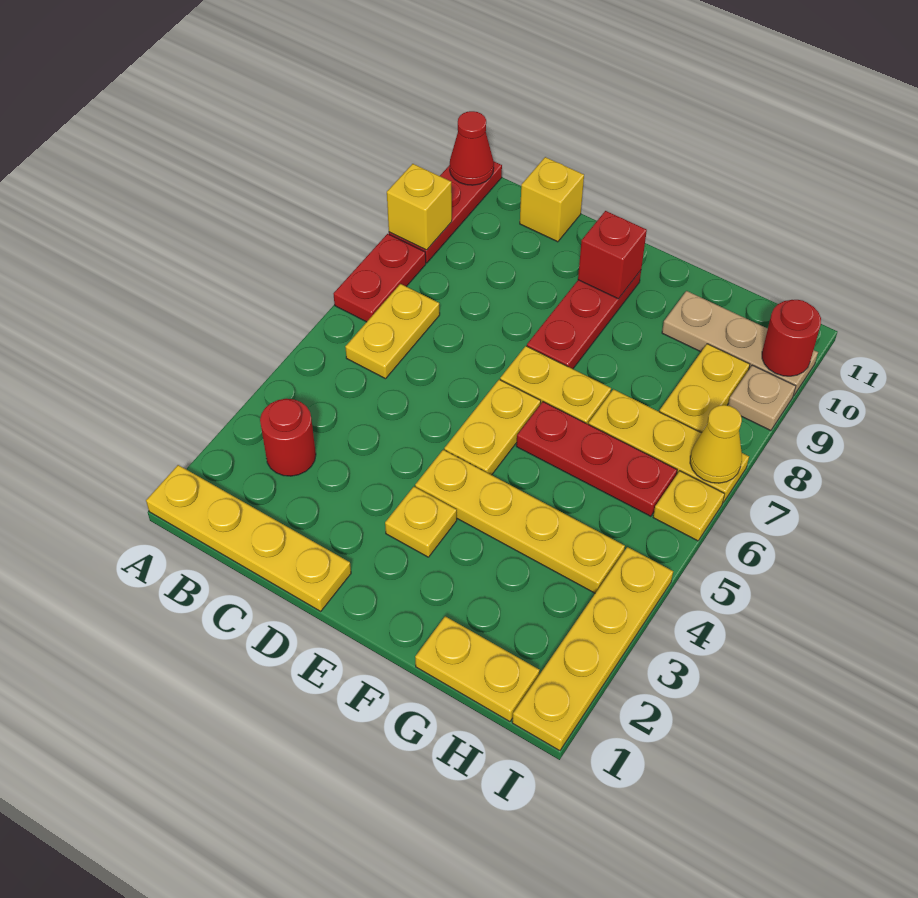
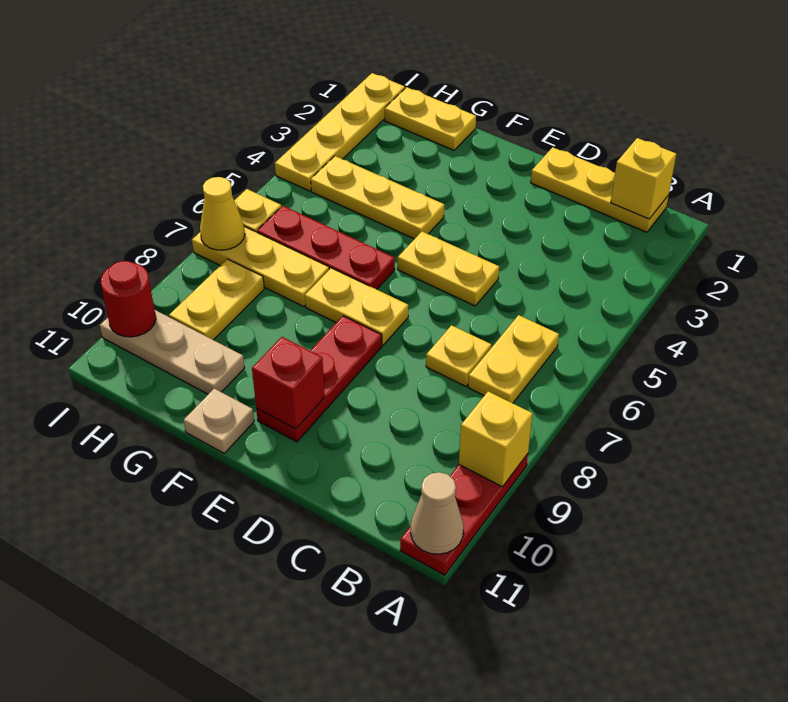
yellow 1x4 plate [146,465,351,611] -> yellow 1x3 plate [531,147,669,232]
red 1x2 plate [334,234,426,322] -> none
red 1x1 cone [450,111,494,185] -> tan 1x1 cone [411,472,463,554]
red 1x1 round brick [260,399,316,476] -> none
yellow 1x1 brick [520,157,584,242] -> yellow 1x1 brick moved to [611,138,676,219]
yellow 1x1 plate [385,487,457,557] -> yellow 1x1 plate moved to [426,325,491,386]
yellow 1x4 plate [415,450,625,593] -> yellow 1x3 plate [311,156,444,239]
yellow 1x2 plate [444,380,541,475] -> yellow 1x2 plate turned to [398,232,499,306]
tan 1x1 plate [728,365,796,431] -> tan 1x1 plate moved to [184,389,254,453]

